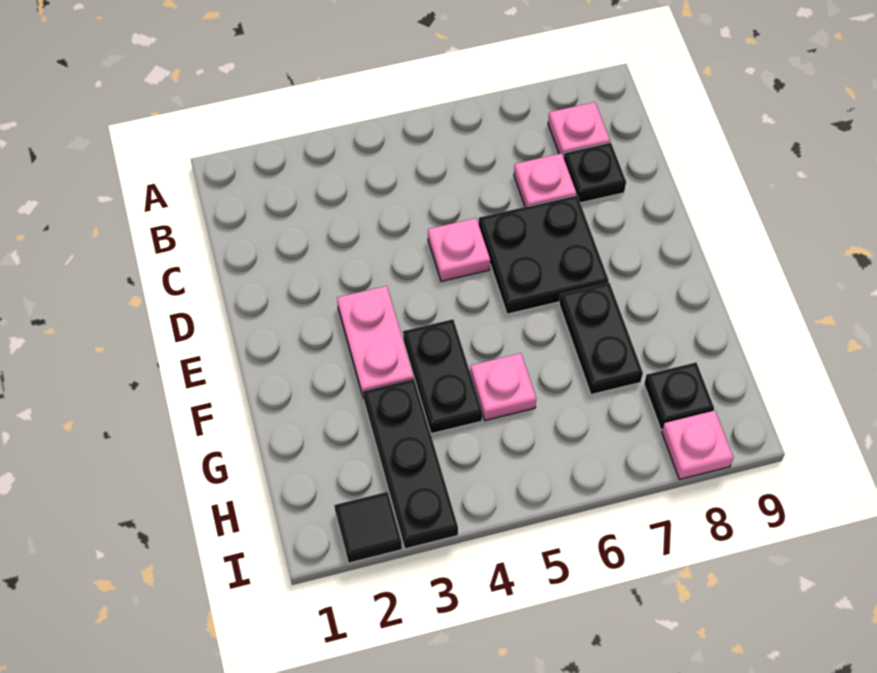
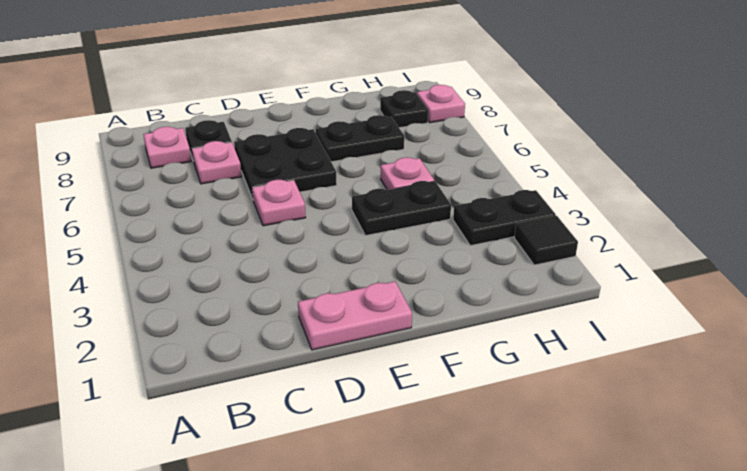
pink 1x2 plate [337,286,414,396] -> pink 1x2 plate moved to [298,281,412,350]
black 1x3 plate [363,379,458,549] -> black 1x2 plate [453,190,556,246]

